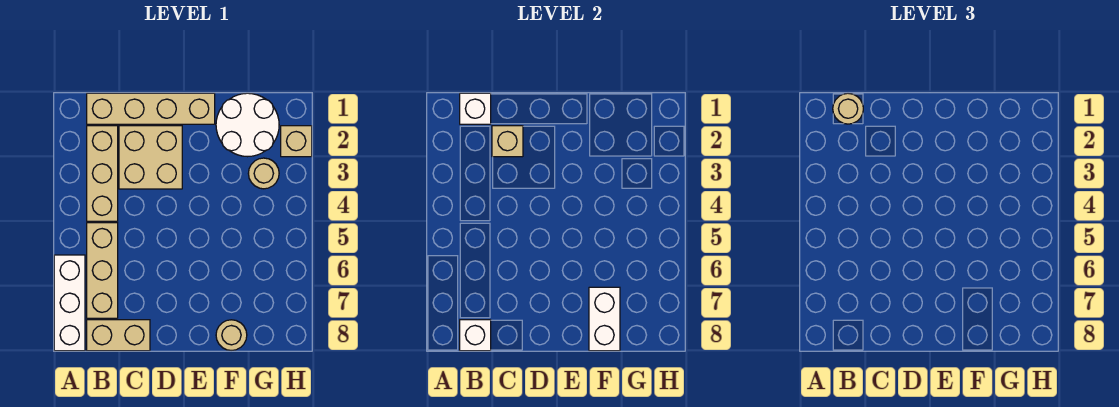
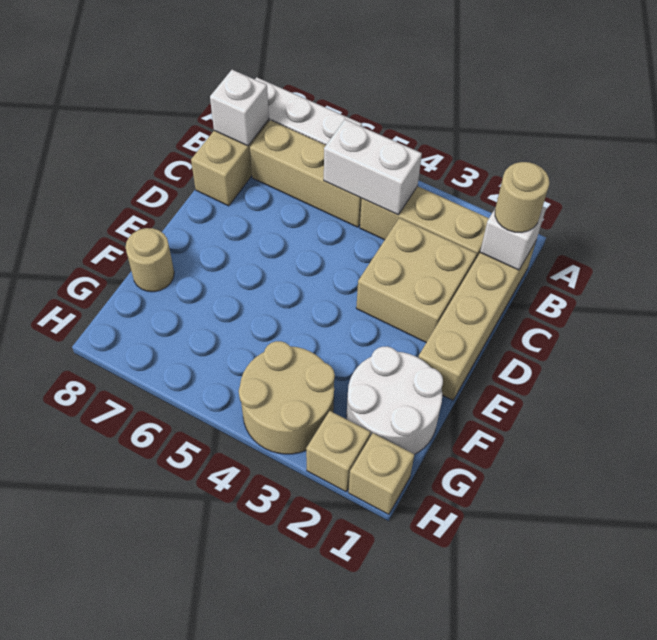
tan 1x1 brick [492,126,523,157] -> tan 1x1 brick moved to [348,433,415,514]
white 1x2 brick [589,287,620,351] -> white 1x2 brick moved to [324,119,422,215]
tan 1x1 round brick [248,158,279,189] -> tan 2x2 round brick [239,341,335,454]

